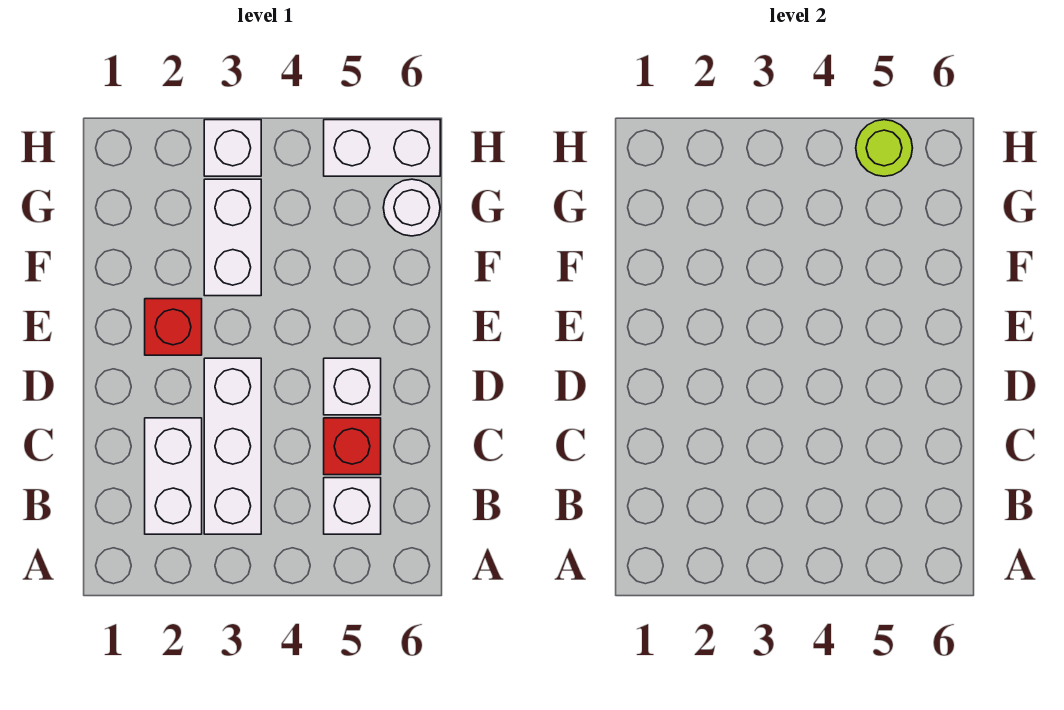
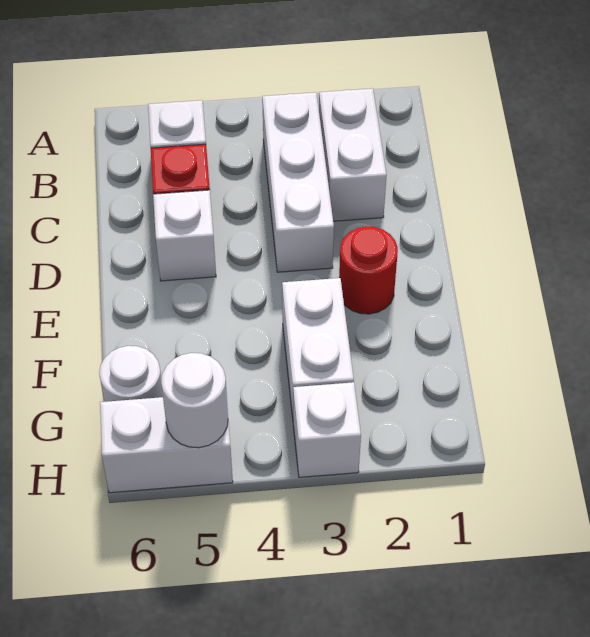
red 1x1 brick [145,299,202,355] -> red 1x1 round brick [339,227,398,314]
lime 1x1 round brick [856,120,912,176] -> white 1x1 round brick [161,353,228,448]

